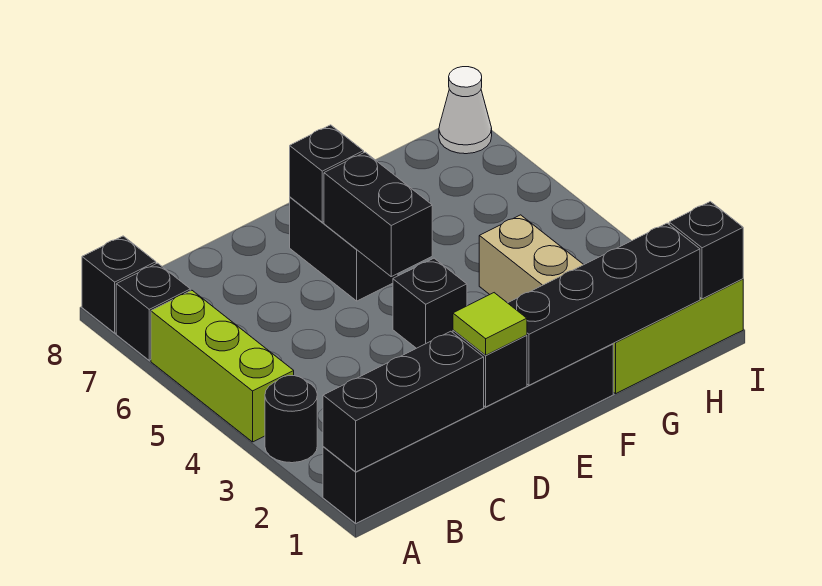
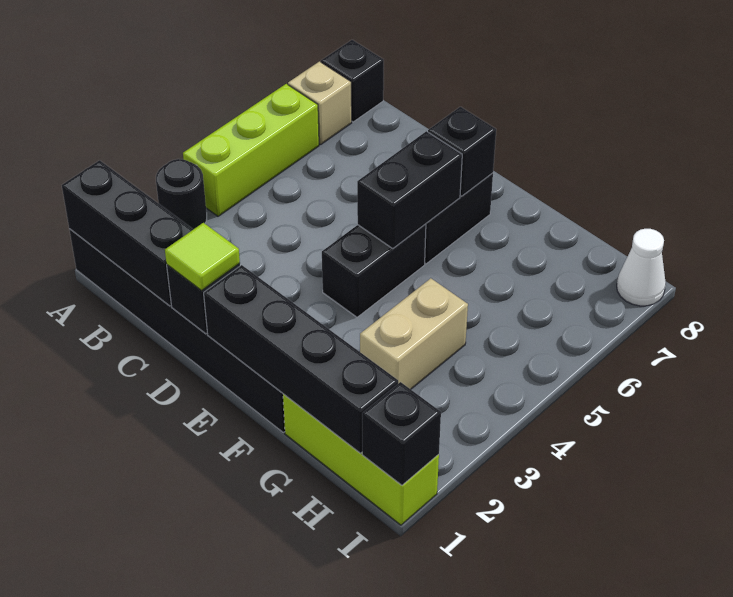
black 1x1 brick [116,263,190,360] -> tan 1x1 brick [288,62,352,145]
black 1x1 brick [393,258,467,348] -> black 1x2 brick [322,224,426,317]

